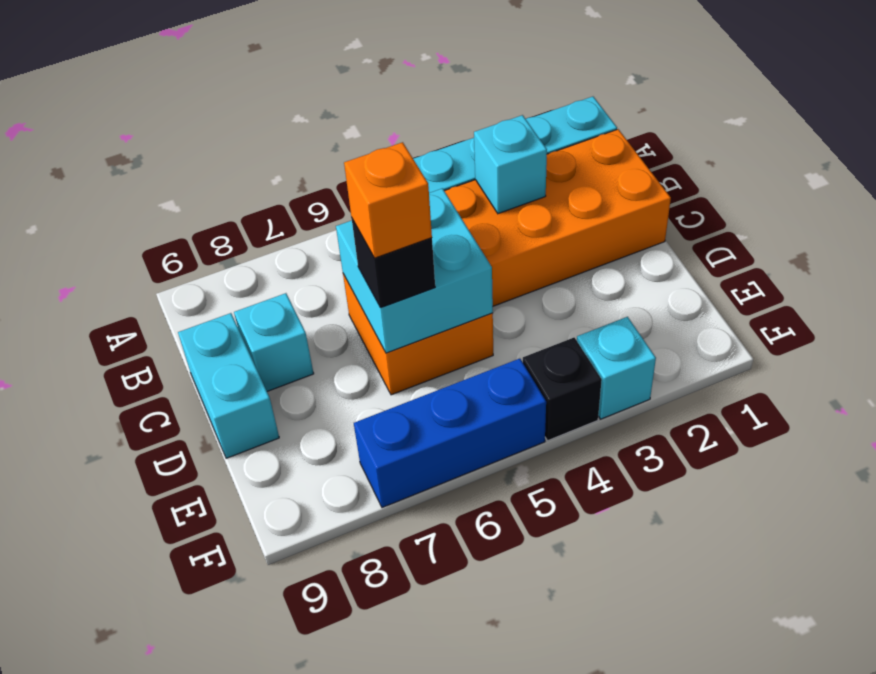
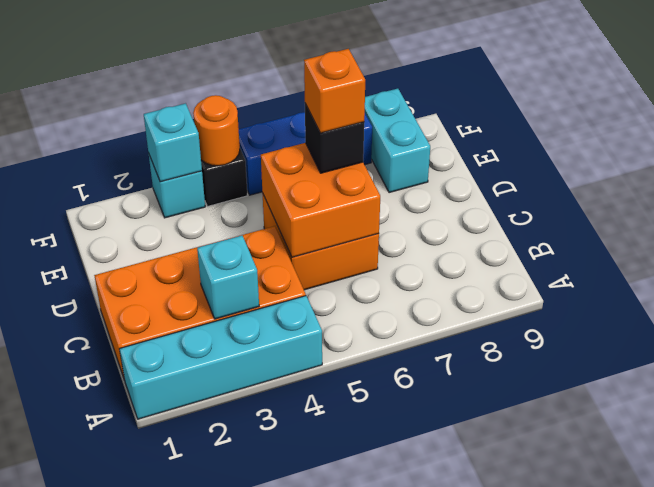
cyan 2x2 brick [336,188,493,353] -> orange 2x2 brick [261,143,380,257]
cyan 1x1 brick [234,293,314,391] -> cyan 1x1 brick moved to [144,103,202,182]
cyan 1x2 brick [178,313,279,458] -> cyan 1x2 brick moved to [365,89,430,193]
none -> orange 1x1 round brick [193,95,240,166]

